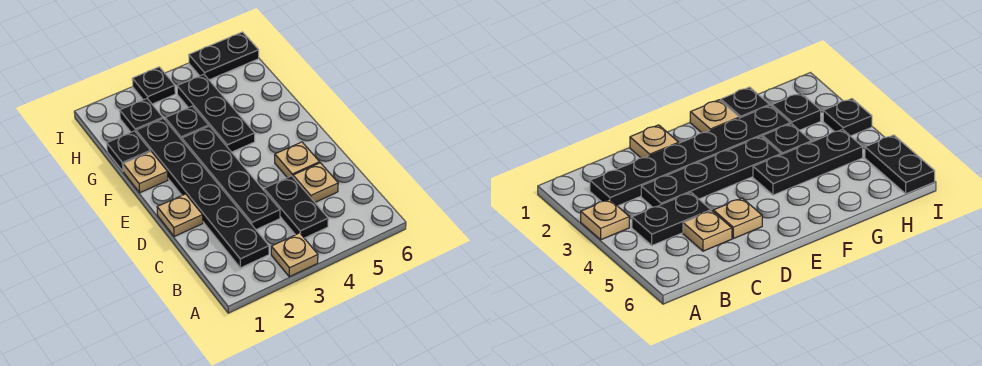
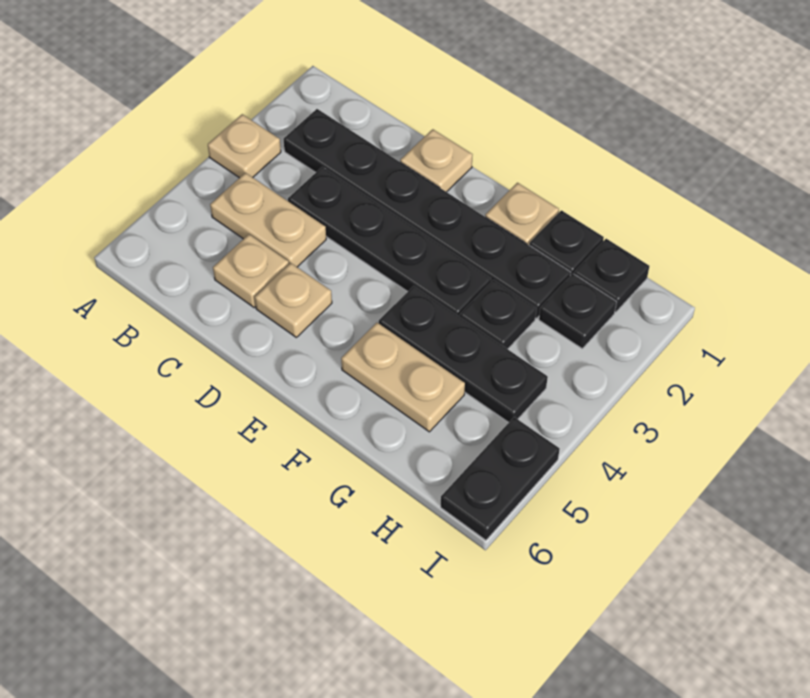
black 1x2 plate [264,176,328,238] -> tan 1x2 plate [210,173,326,267]
none -> tan 1x2 plate [341,323,465,432]
black 1x1 plate [132,67,175,104] -> black 1x1 plate moved to [574,239,649,312]

